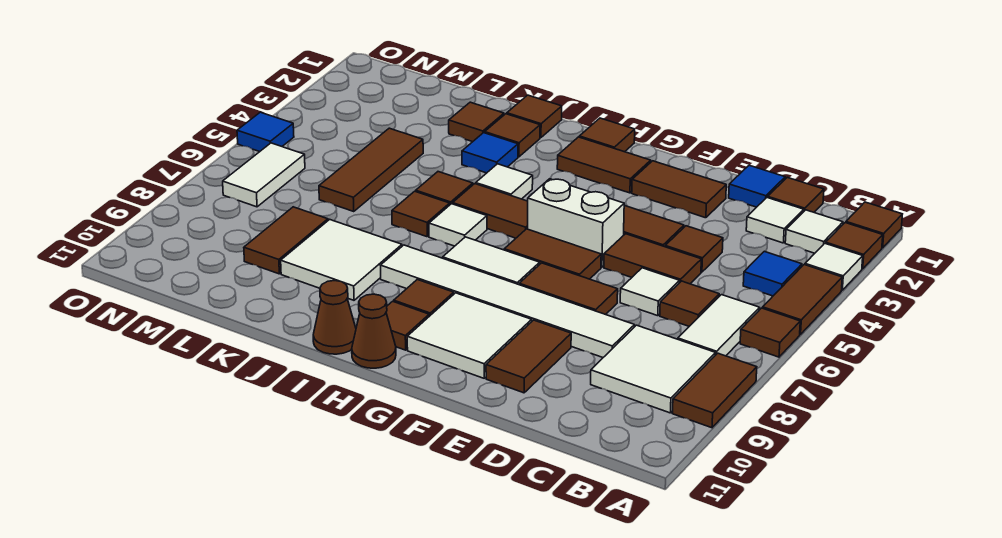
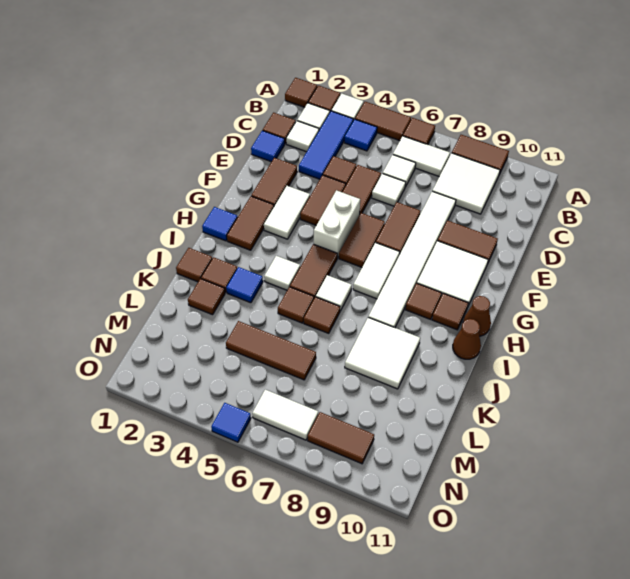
none -> blue 1x3 tile [299,111,353,179]
brown 1x1 tile [660,281,719,326] -> white 1x1 tile [383,155,416,187]
none -> white 1x2 tile [264,186,310,239]
brown 1x1 tile [579,118,635,152] -> blue 1x1 tile [202,207,238,241]
brown 1x2 tile [244,207,328,274] -> brown 1x2 tile moved to [308,412,374,464]

